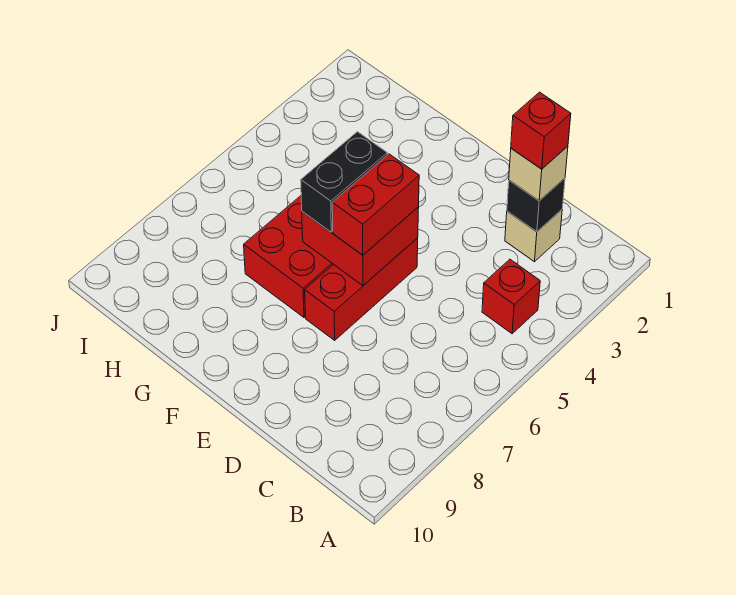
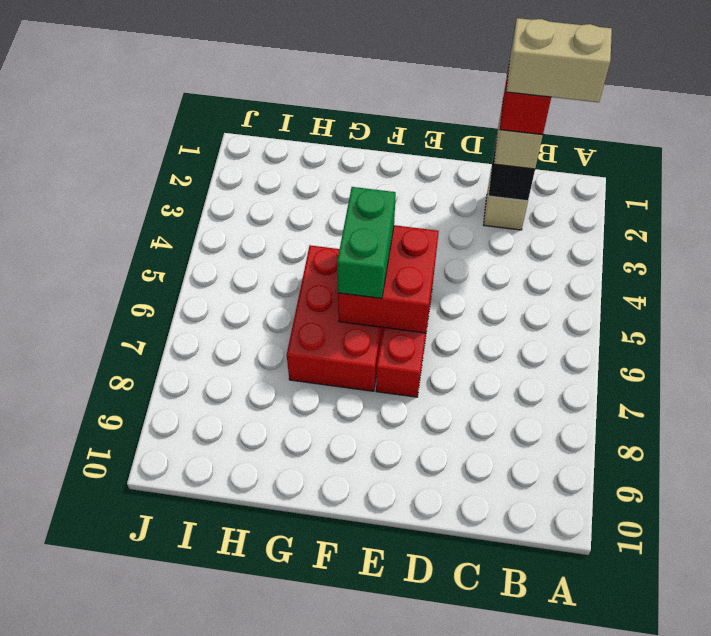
none -> tan 1x2 brick [506,18,612,102]
red 1x1 brick [482,259,540,334] -> none
red 1x2 brick [332,154,419,255] -> none
black 1x2 brick [301,132,387,232] -> green 1x2 brick [337,187,396,299]

